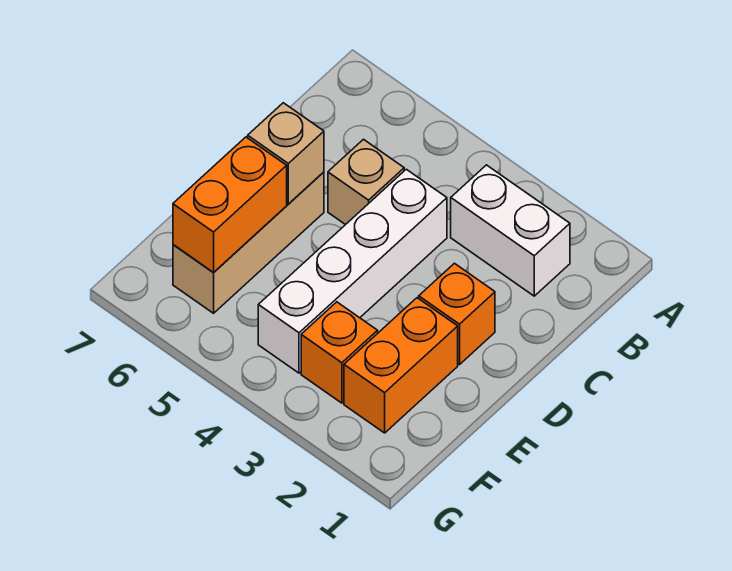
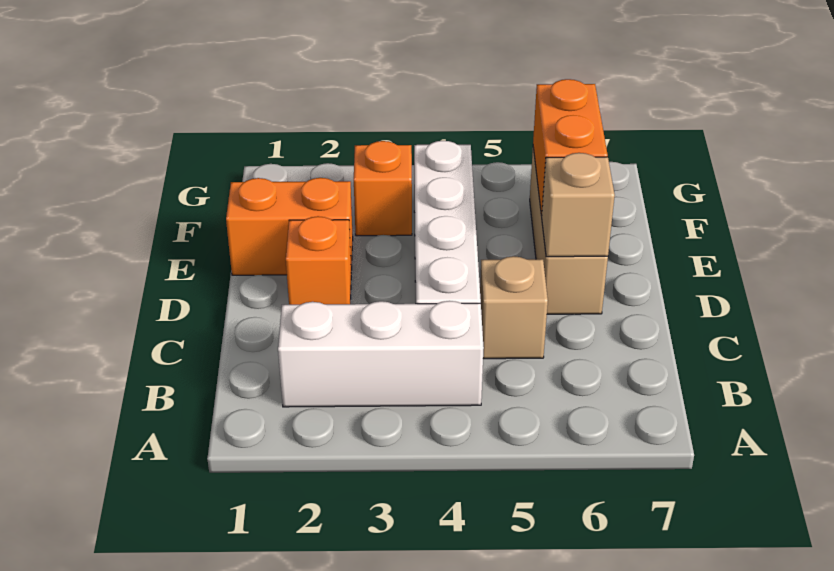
white 1x2 brick [451,165,570,296] -> white 1x3 brick [278,301,484,407]
orange 1x2 brick [344,298,458,433] -> orange 1x2 brick turned to [226,178,353,275]

